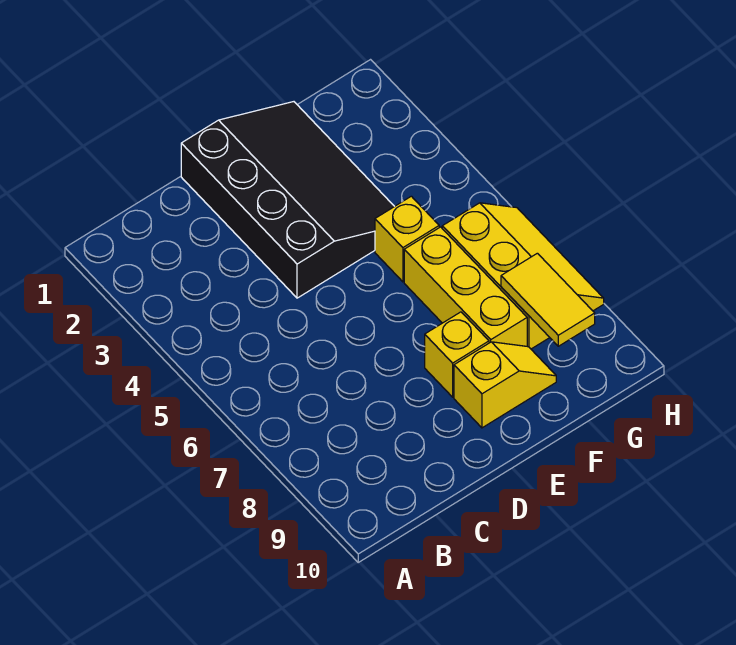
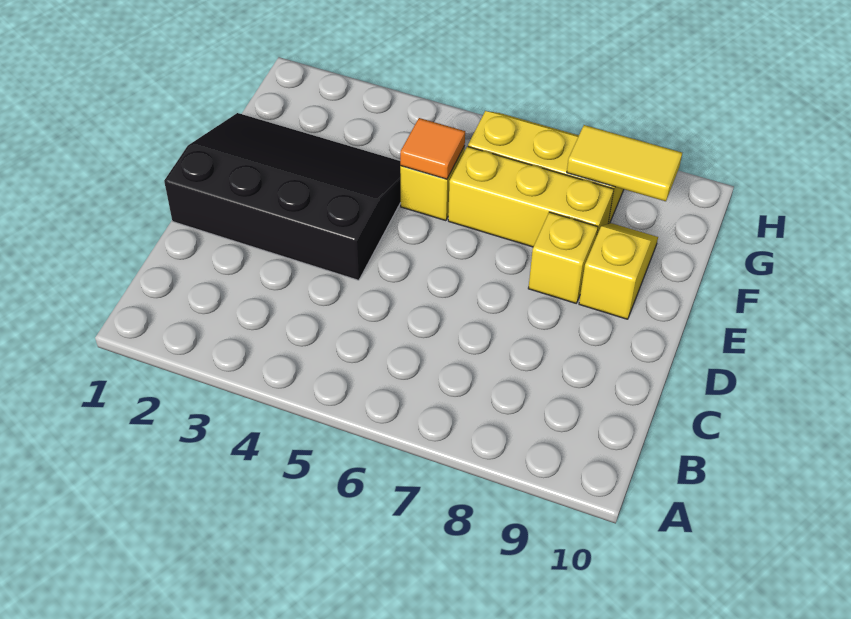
none -> orange 1x1 tile [400,118,465,179]

